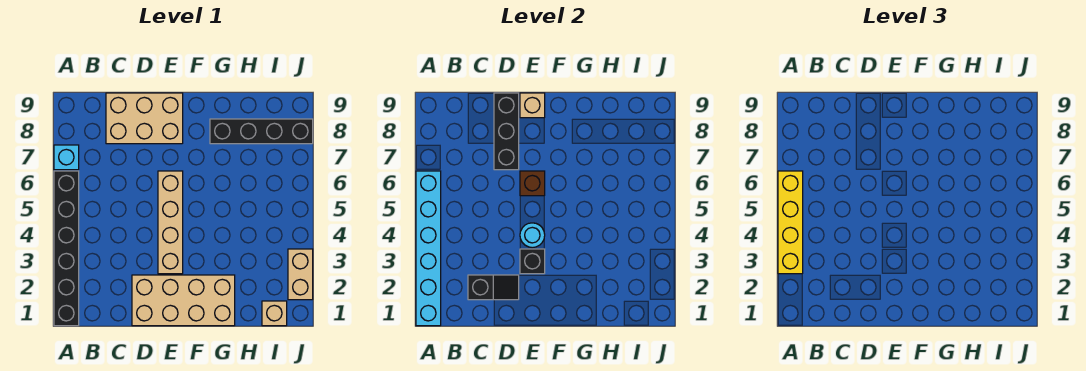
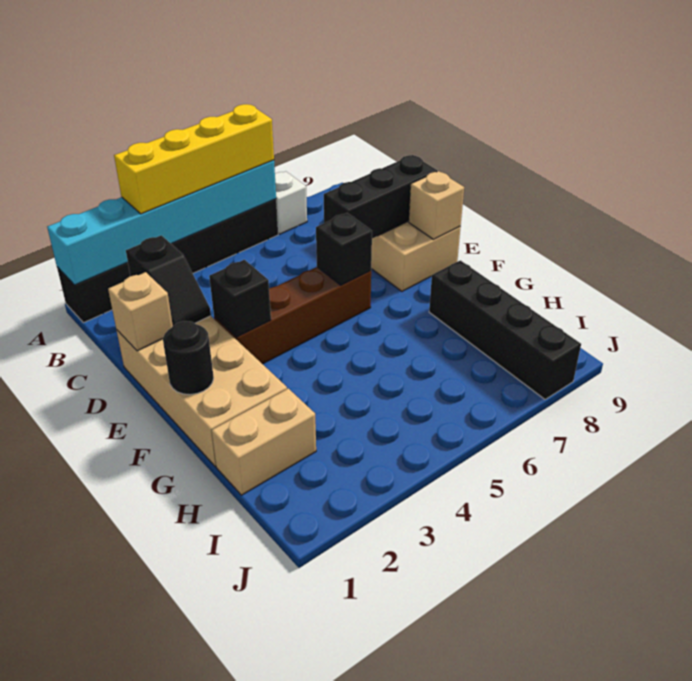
cyan 1x1 brick [54,145,79,170] -> white 1x1 brick [275,171,307,234]
tan 1x4 brick [158,171,183,274] -> brown 1x4 brick [214,267,371,364]
cyan 1x1 round brick [520,223,545,248] -> none
brown 1x1 brick [520,171,545,196] -> black 1x1 brick [316,213,372,285]
none -> black 1x1 round brick [163,321,214,395]
tan 1x1 brick [262,301,287,326] -> tan 1x1 brick moved to [108,272,173,351]
tan 1x2 brick [288,249,313,300] -> tan 1x2 brick moved to [212,388,316,495]

